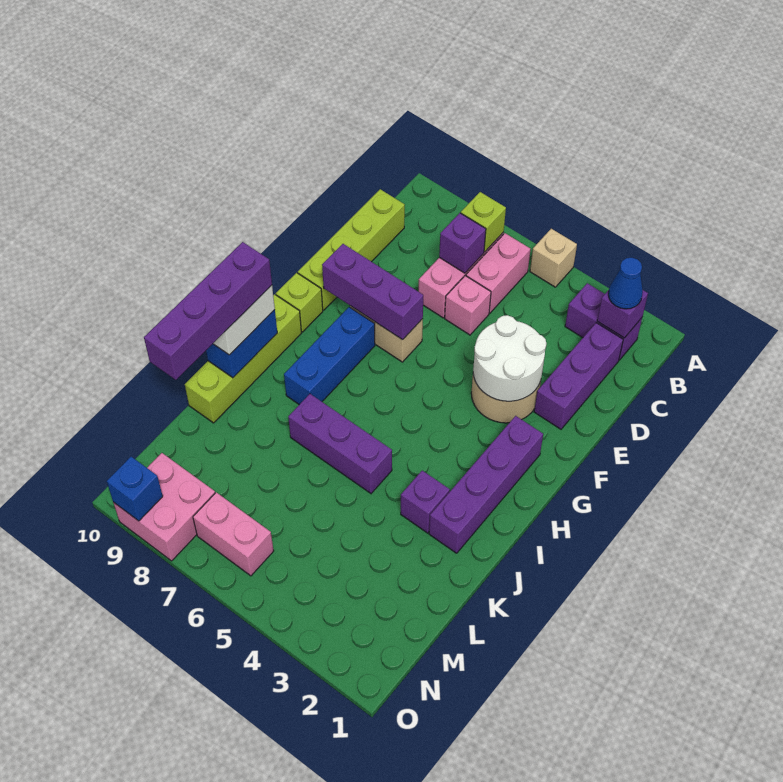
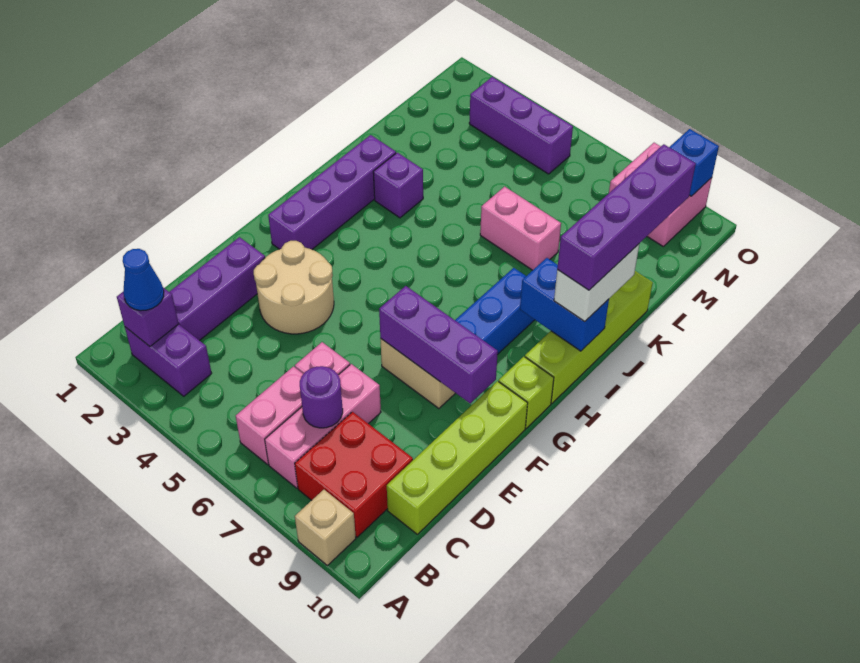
tan 1x1 brick [530,229,577,287] -> tan 1x1 brick moved to [295,490,356,565]
lime 1x1 brick [461,192,506,252] -> none
none -> red 2x2 brick [295,412,413,537]
purple 1x1 brick [439,213,486,273] -> purple 1x1 round brick [300,366,343,428]
white 2x2 round brick [473,315,546,401] -> none
blue 1x2 brick [206,310,277,378] -> blue 1x2 brick turned to [520,258,609,351]
purple 1x3 brick [288,394,392,493] -> purple 1x3 brick moved to [469,77,573,174]
pink 1x2 brick [193,492,274,576] -> pink 1x2 brick moved to [480,187,561,270]

